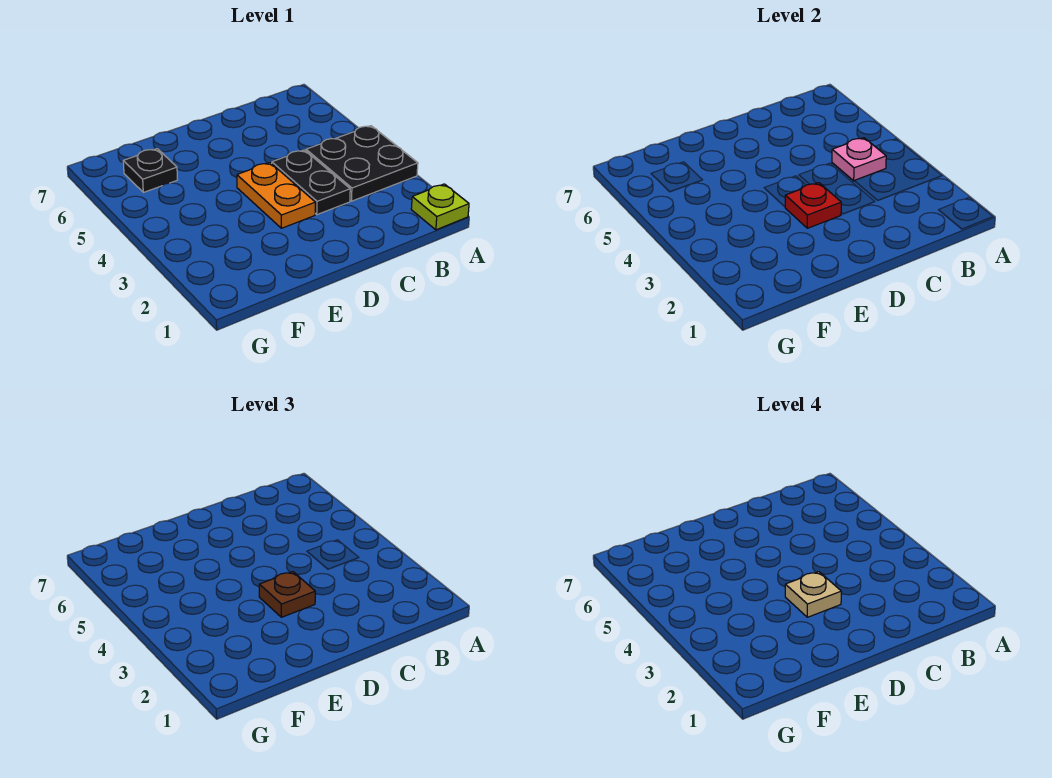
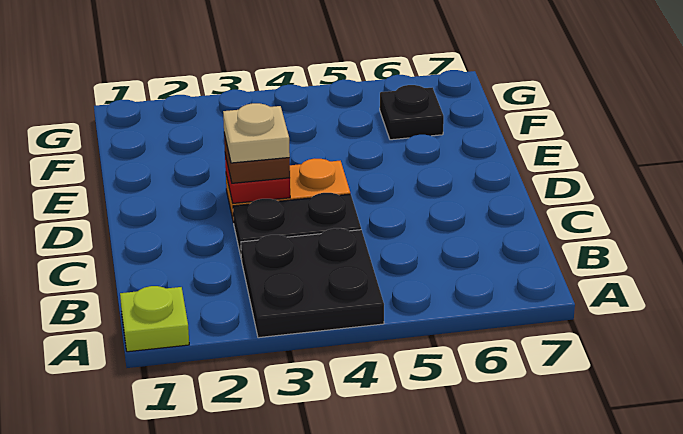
pink 1x1 plate [832,138,886,181] -> none

